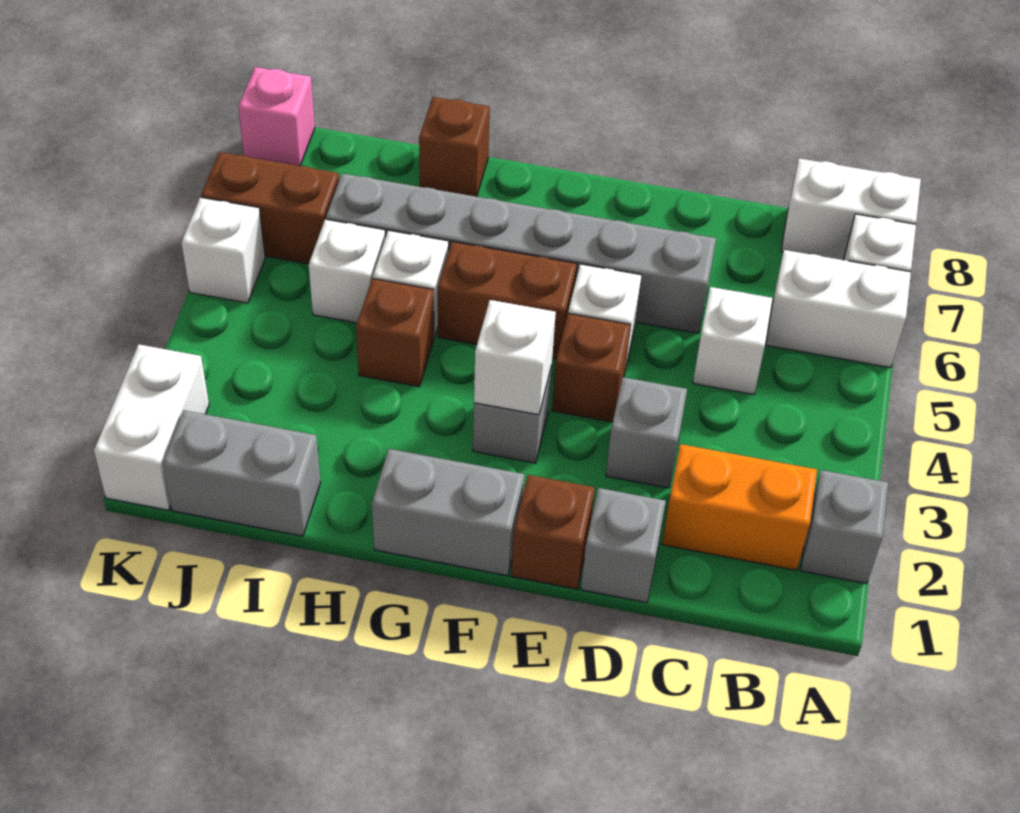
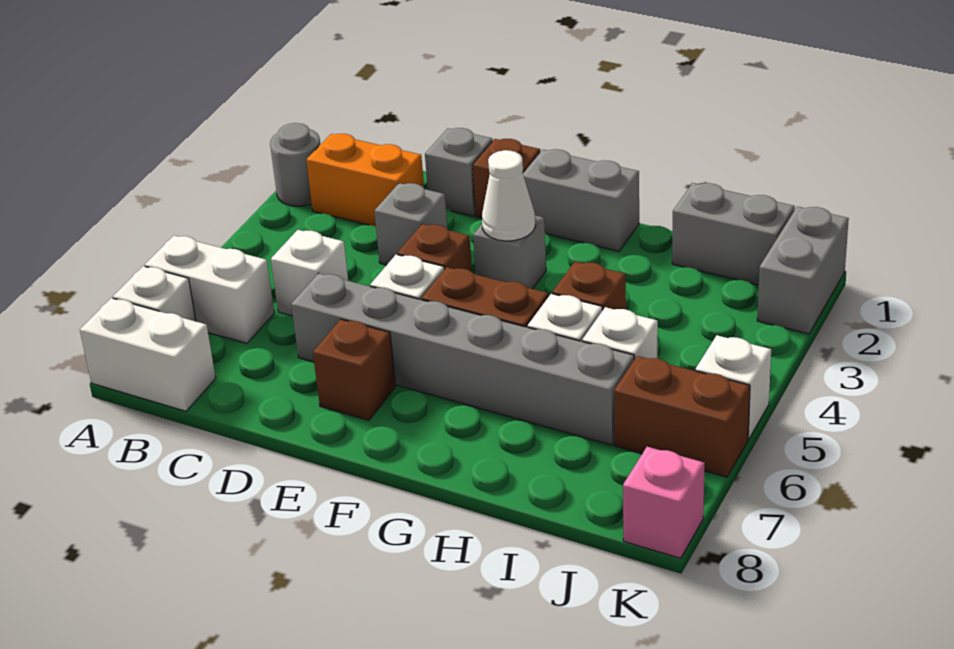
grey 1x1 brick [800,470,888,584] -> grey 1x1 round brick [270,123,320,206]
white 1x1 brick [474,300,556,415] -> white 1x1 cone [482,150,535,241]
brown 1x1 brick [419,97,490,197] -> brown 1x1 brick moved to [313,319,396,420]
white 1x2 brick [94,344,209,510] -> grey 1x2 brick [757,207,849,334]

